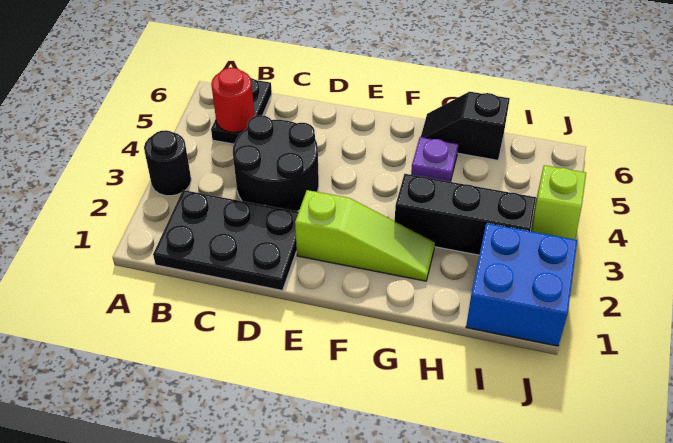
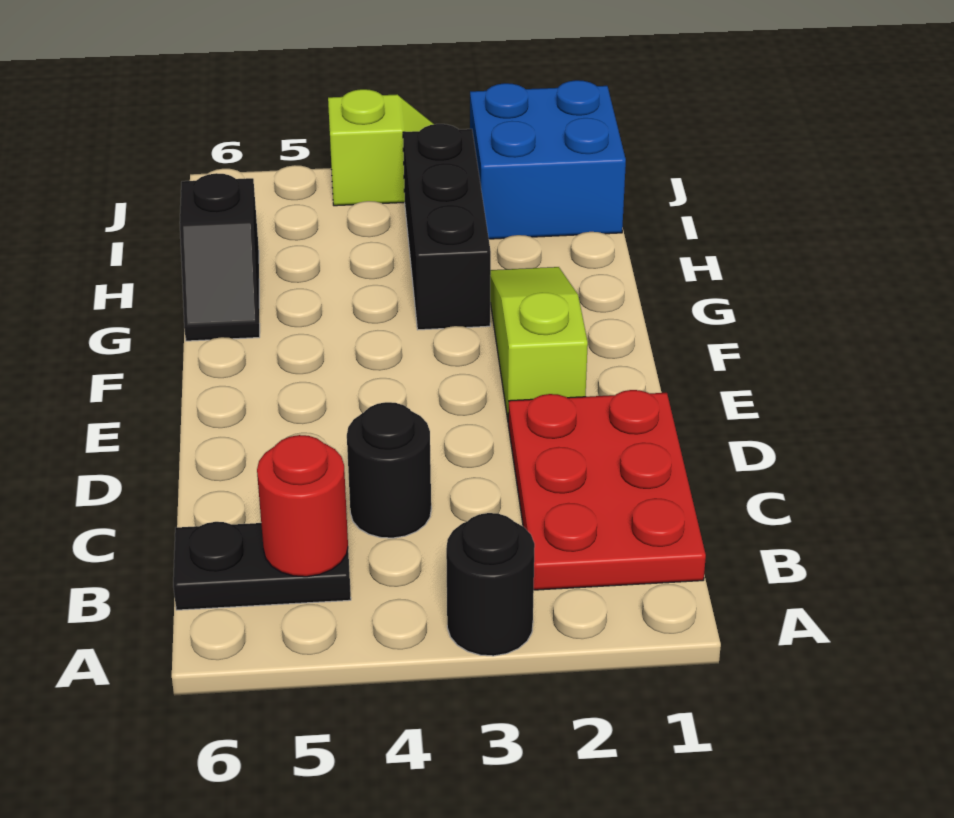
black 2x3 plate [153,190,299,291] -> red 2x3 plate [508,390,706,590]
black 2x2 round brick [233,115,319,211] -> black 1x1 round brick [347,402,431,538]
purple 1x1 plate [411,137,458,182] -> none

